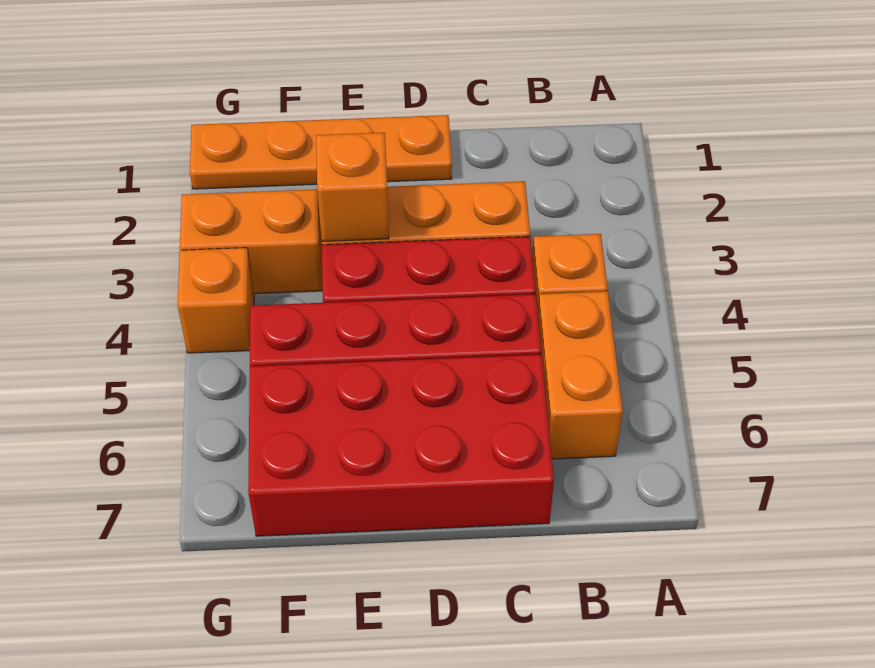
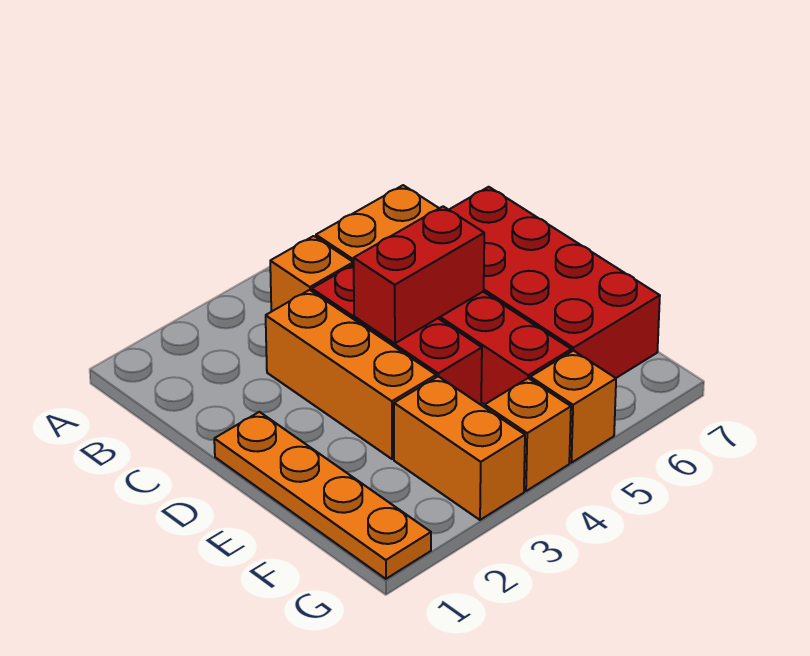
none -> red 1x2 brick [353,206,484,343]
orange 1x1 brick [316,133,389,241] -> orange 1x1 brick moved to [530,351,616,463]

